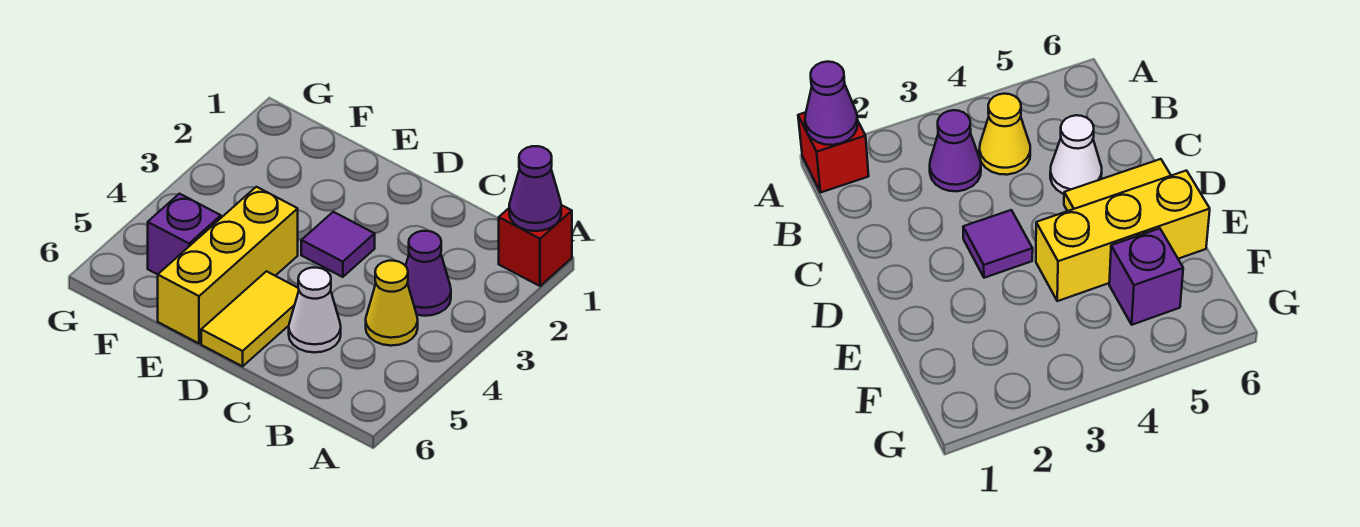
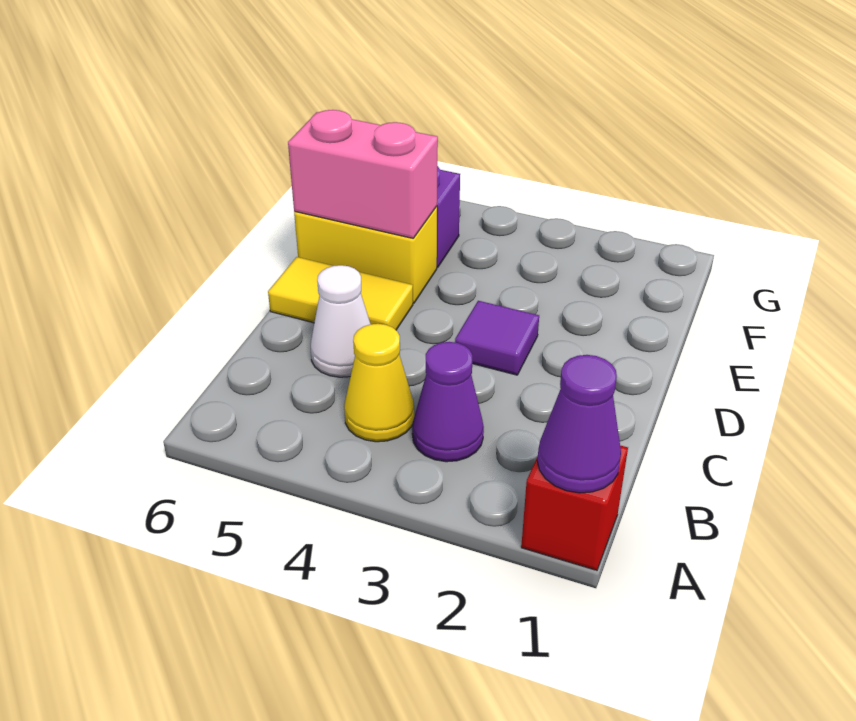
yellow 1x3 brick [158,187,298,343] -> yellow 1x2 brick [294,206,437,303]
none -> pink 1x2 brick [288,110,438,238]

